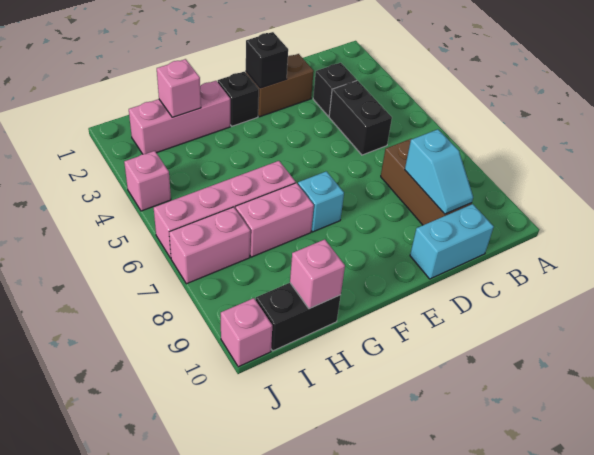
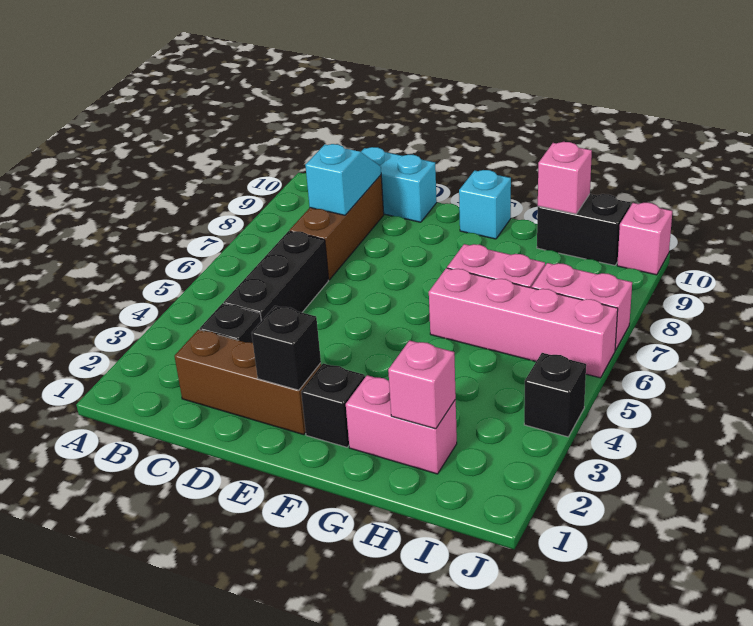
black 1x2 brick [329,81,392,155] -> black 1x3 brick [224,231,328,321]
brown 1x2 brick [246,54,314,117] -> brown 1x3 brick [175,330,321,435]
cyan 1x1 brick [298,171,344,232] -> cyan 1x1 brick moved to [459,170,511,239]
pink 1x3 brick [129,81,230,154] -> pink 1x2 brick [346,375,457,474]
pink 1x1 brick [124,151,171,211] -> black 1x1 brick [524,353,586,437]

